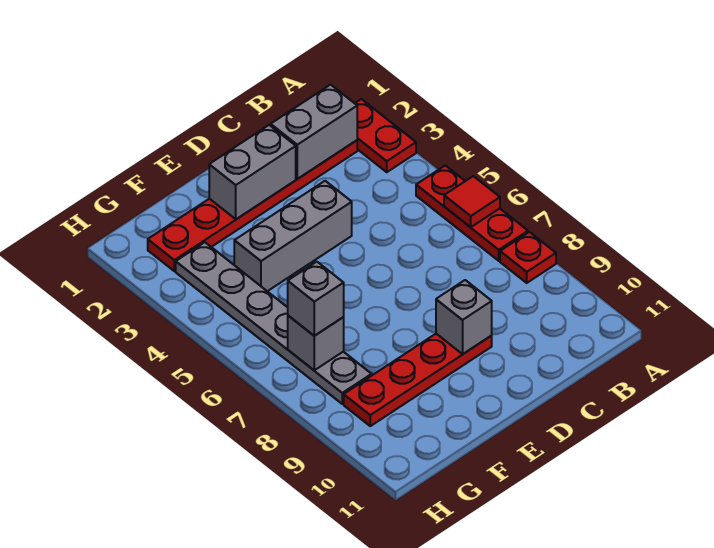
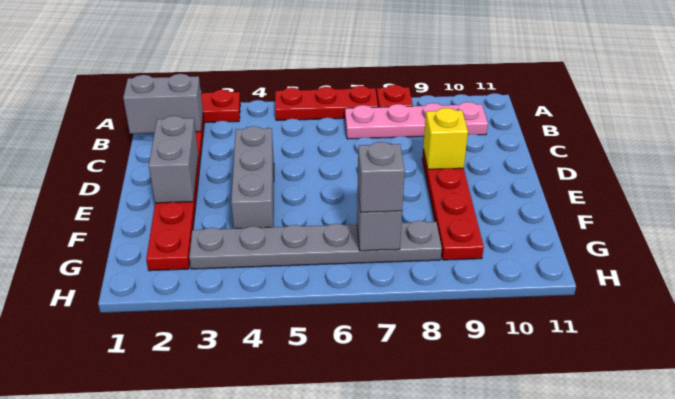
red 1x1 tile [444,176,500,227] -> none
grey 1x2 brick [271,85,357,179] -> grey 1x2 brick turned to [123,74,203,134]
none -> pink 1x4 plate [345,102,488,139]
grey 1x1 brick [436,280,492,354] -> yellow 1x1 brick [423,108,468,169]

